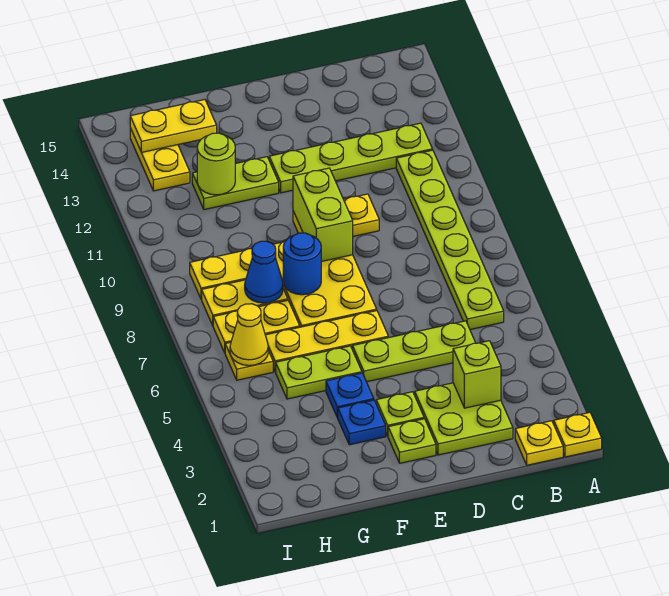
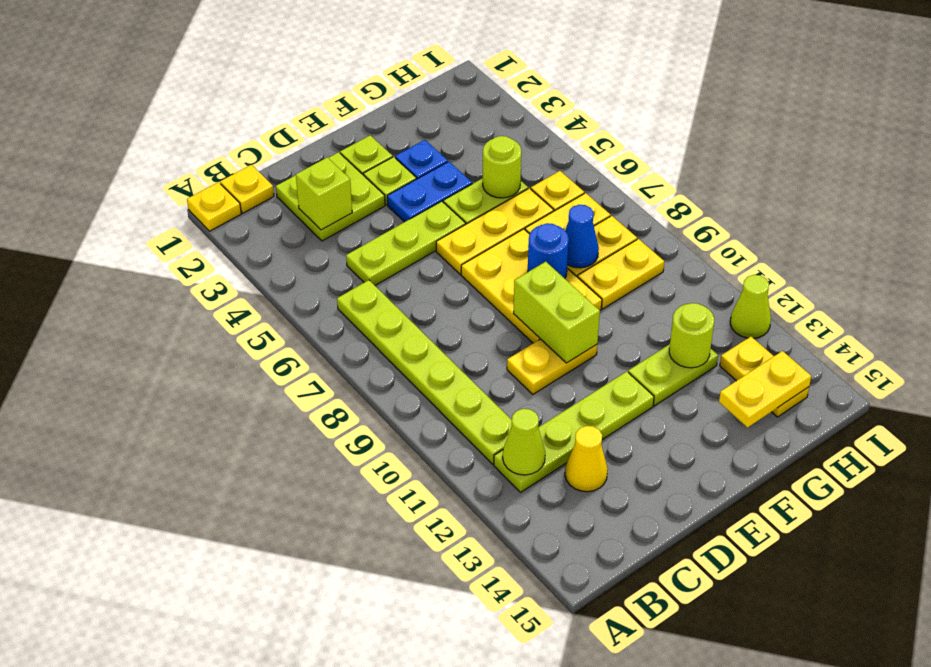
none -> lime 1x1 cone [503,409,545,475]
blue 1x1 plate [326,373,374,417] -> blue 1x2 plate [387,162,472,222]
none -> lime 1x1 round brick [483,136,521,198]
yellow 1x1 cone [230,304,268,366] -> yellow 1x1 cone moved to [565,426,608,492]
none -> lime 1x1 cone [730,275,771,338]

